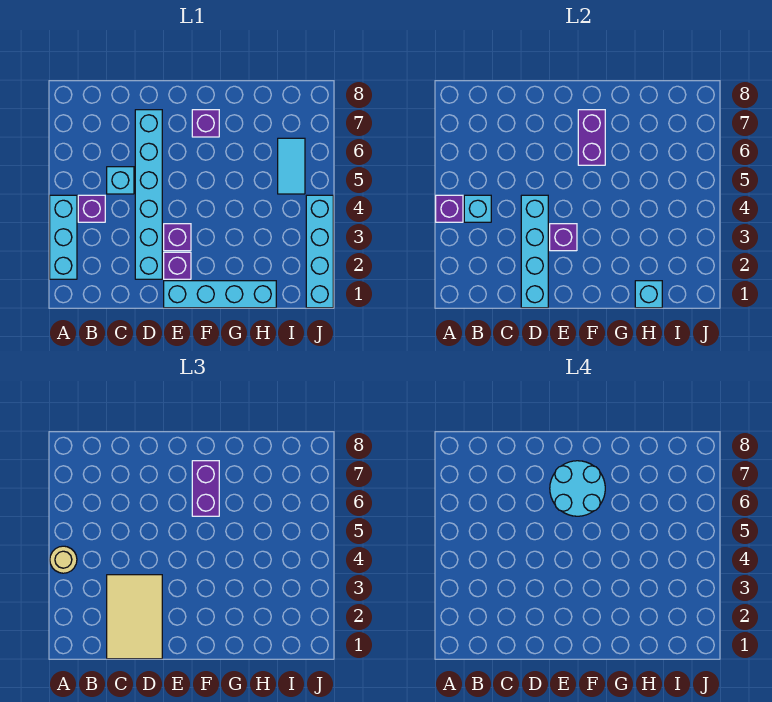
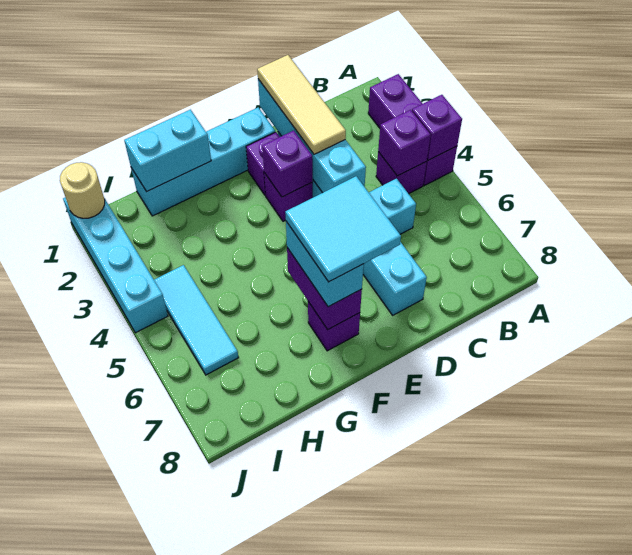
cyan 1x3 brick [50,195,77,279] -> purple 1x3 brick [368,74,457,185]
tan 1x1 round brick [50,546,77,573] -> tan 1x1 round brick moved to [60,162,105,218]
cyan 1x1 brick [464,195,491,222] -> purple 1x1 brick [378,110,431,176]
tan 2x3 tile [107,575,162,659] -> tan 1x3 tile [257,55,346,154]
cyan 2x2 round brick [550,461,605,516] -> cyan 2x2 tile [285,176,401,282]
purple 1x2 brick [192,461,219,516] -> cyan 1x2 brick [286,222,364,307]
cyan 1x1 brick [635,281,662,308] -> cyan 1x2 brick [124,110,211,192]
cyan 1x2 tile [278,138,305,194] -> cyan 1x3 tile [154,265,239,375]

